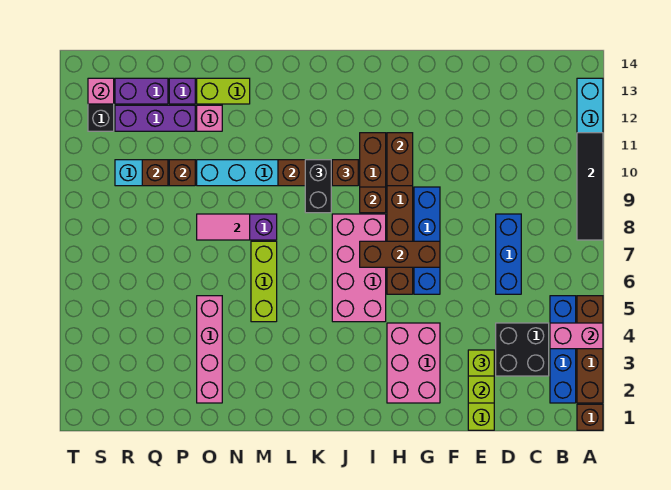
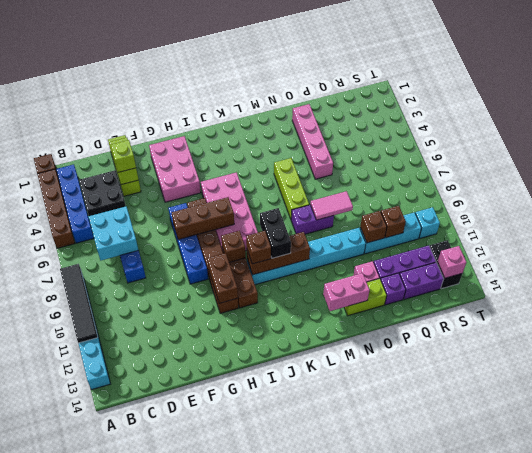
pink 1x2 brick [550,323,603,349] -> pink 1x2 brick moved to [323,273,370,311]
none -> cyan 2x2 brick [88,207,138,260]
none -> cyan 1x1 brick [415,207,440,238]

